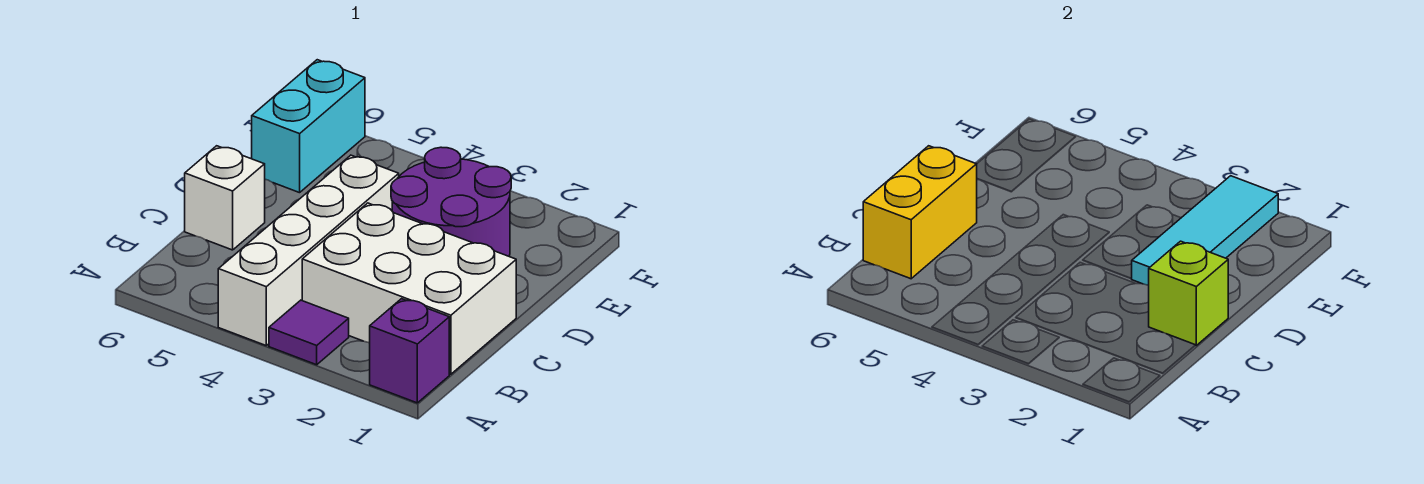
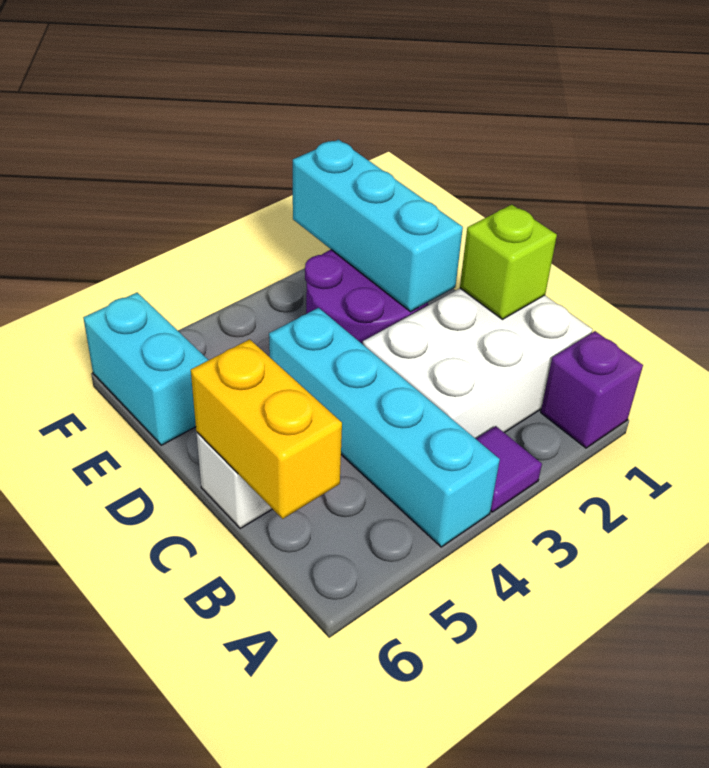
white 1x4 brick [218,155,399,345] -> cyan 1x4 brick [269,308,500,547]
cyan 1x3 tile [1132,176,1278,285] -> cyan 1x3 brick [293,140,463,312]

